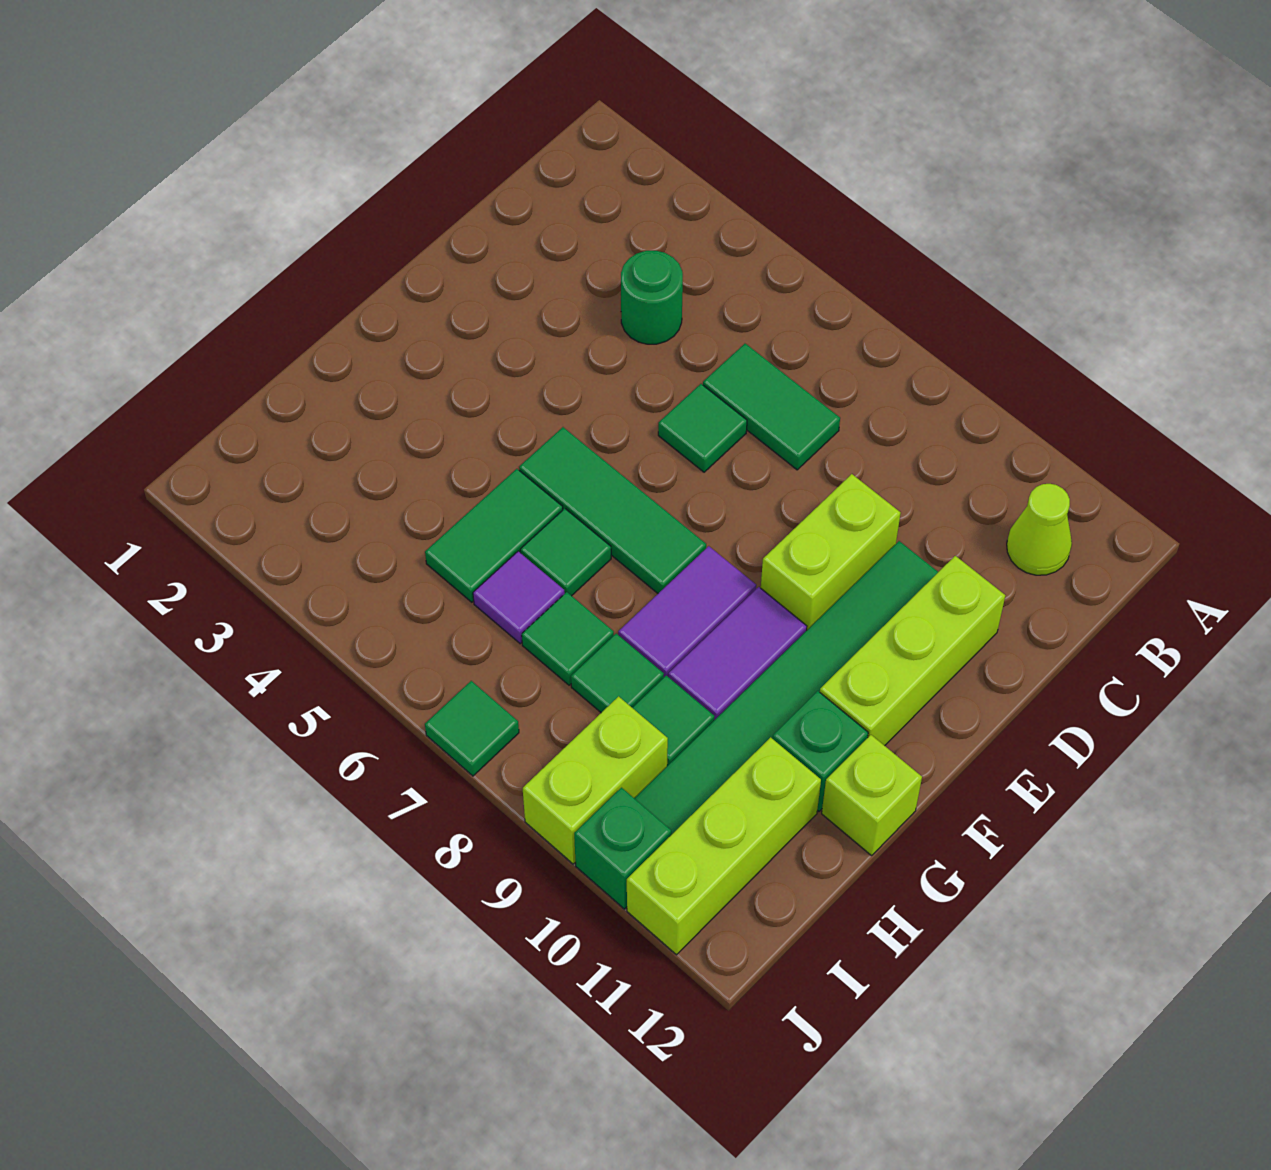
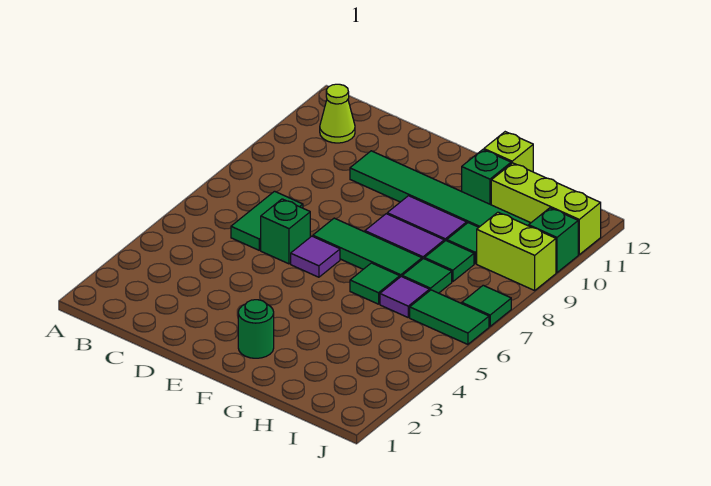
green 1x1 round brick [621,251,683,344] -> green 1x1 round brick moved to [238,300,274,358]
green 1x1 tile [658,384,747,472] -> green 1x1 brick [261,199,310,264]
lime 1x2 brick [761,474,901,631] -> none
lime 1x3 brick [820,556,1005,746] -> none
none -> purple 1x1 tile [291,236,340,277]
green 1x3 tile [519,427,706,593] -> green 1x3 tile turned to [313,218,422,277]
green 1x2 tile [425,469,563,602] -> green 1x2 tile moved to [410,290,489,344]

